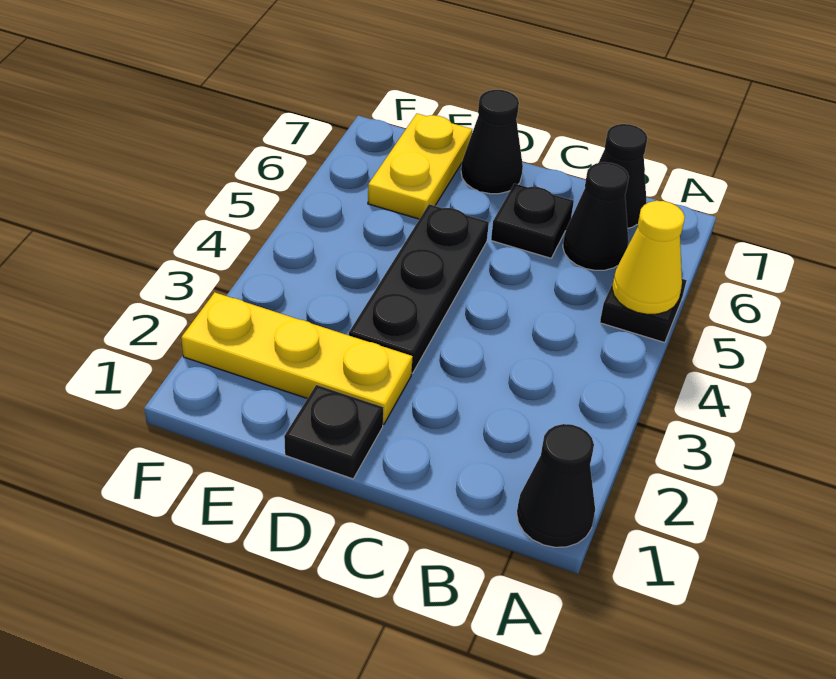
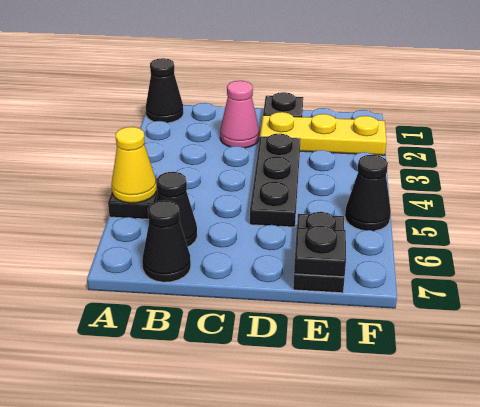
none -> pink 1x1 cone [220,81,259,148]
black 1x1 plate [491,184,574,258] -> black 1x1 plate moved to [294,225,346,277]
black 1x1 cone [461,90,523,194] -> black 1x1 cone moved to [345,155,391,231]
yellow 1x2 plate [368,114,472,219] -> black 1x2 plate [293,212,345,293]

